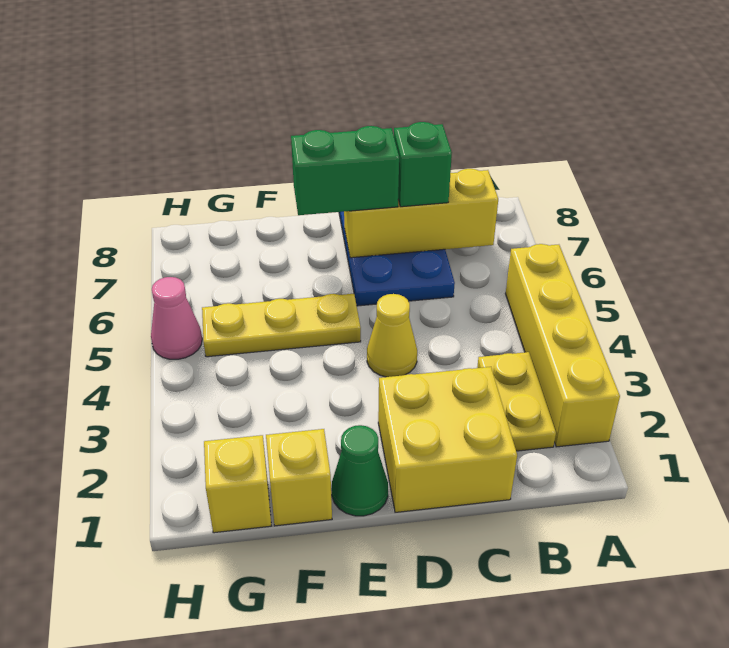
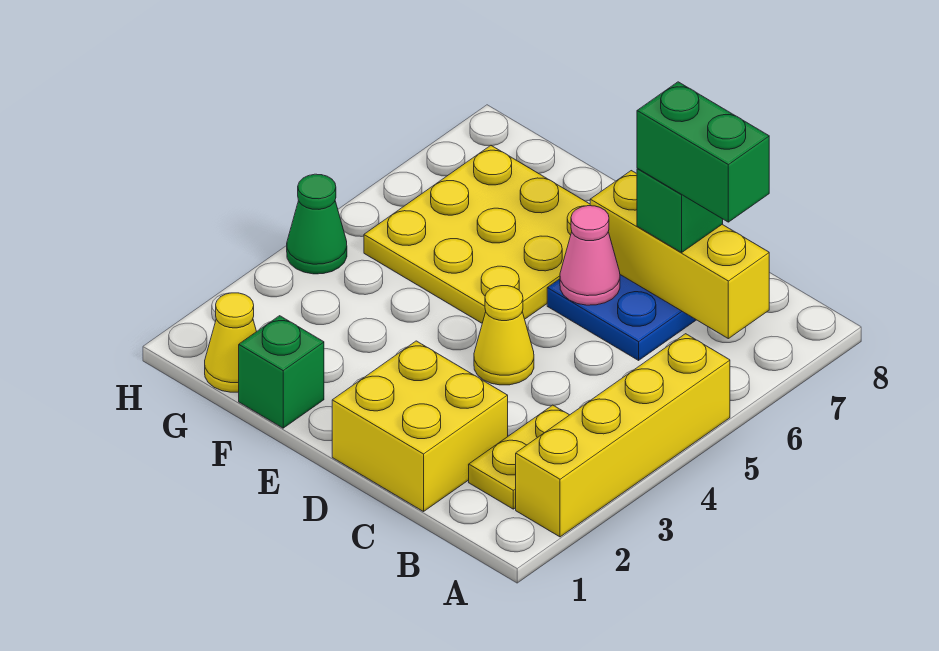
green 1x2 brick [291,126,399,215] -> green 1x2 brick moved to [637,82,769,222]
green 1x1 cone [332,425,388,516] -> green 1x1 cone moved to [287,174,347,274]
yellow 1x3 plate [202,294,361,357] -> yellow 3x3 plate [364,146,590,323]
yellow 1x1 brick [266,429,332,526] -> green 1x1 brick [239,316,324,428]
yellow 1x1 brick [204,435,271,533] -> yellow 1x1 cone [205,293,257,392]
pink 1x1 cone [151,277,202,359] -> pink 1x1 cone moved to [560,206,620,305]

